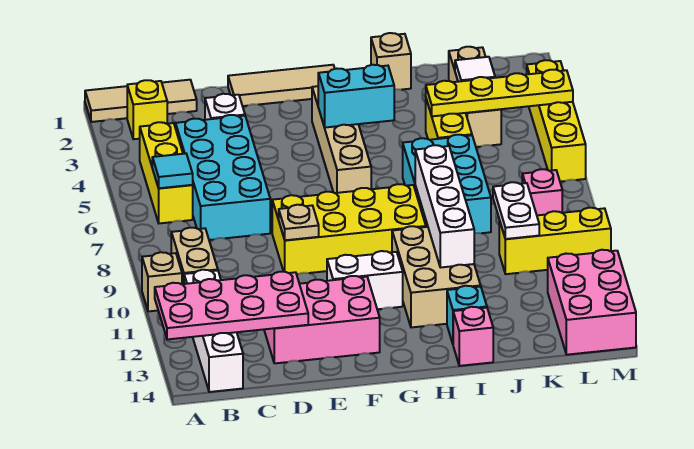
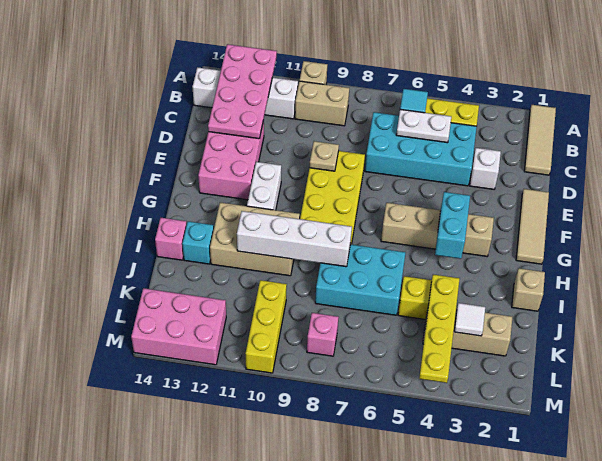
yellow 1x1 brick [127,80,167,139] -> none
white 1x2 plate [493,182,539,239] -> white 1x2 plate moved to [396,109,451,143]
yellow 1x4 brick [527,60,586,182] -> none

